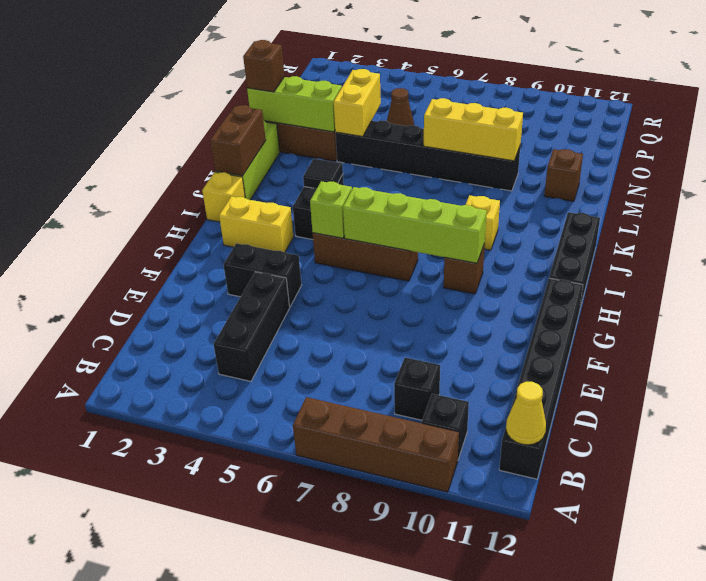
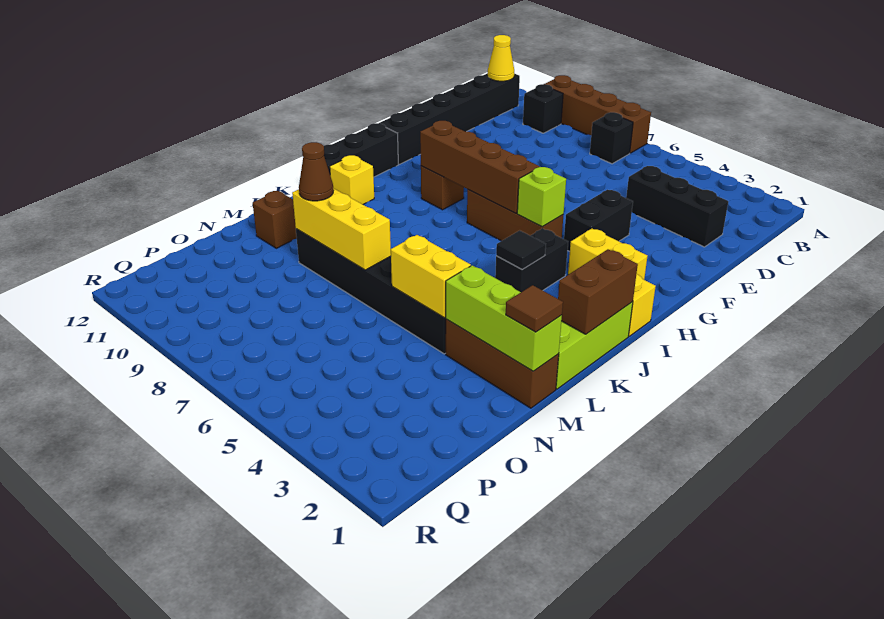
black 1x3 brick [213,272,290,381] -> black 1x3 brick turned to [626,166,728,247]
black 1x1 brick [394,358,440,420] -> black 1x1 brick moved to [590,112,633,164]
black 1x2 brick [223,243,302,307] -> black 1x2 brick turned to [564,190,633,251]
lime 1x4 brick [343,187,487,263] -> brown 1x4 brick [420,121,540,213]
yellow 1x1 brick [466,195,500,250] -> yellow 1x1 brick moved to [330,155,374,204]
brown 1x1 brick [243,40,284,92] -> brown 1x1 tile [506,285,563,332]
yellow 1x2 brick [334,69,381,137] -> yellow 1x2 brick turned to [391,235,471,318]
brown 1x1 cone [387,88,414,126] -> brown 1x1 cone moved to [299,142,333,201]

